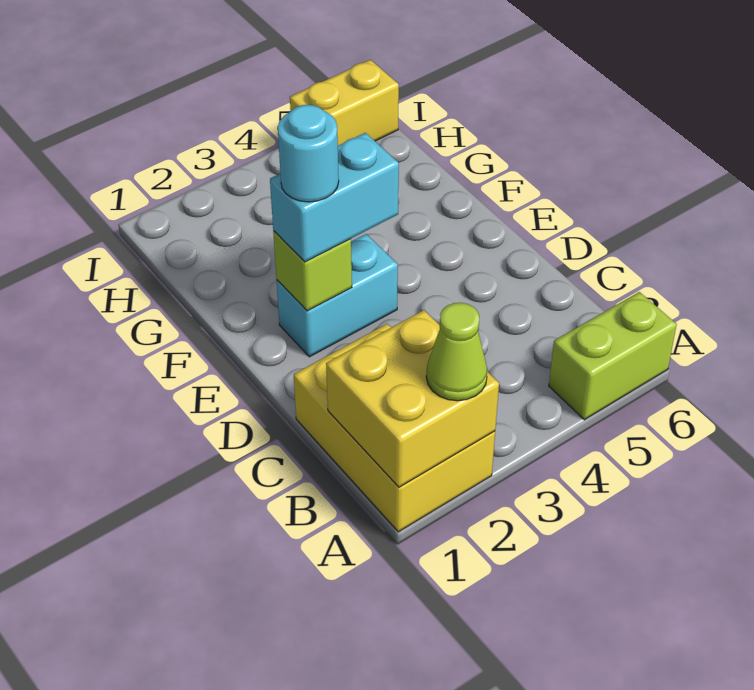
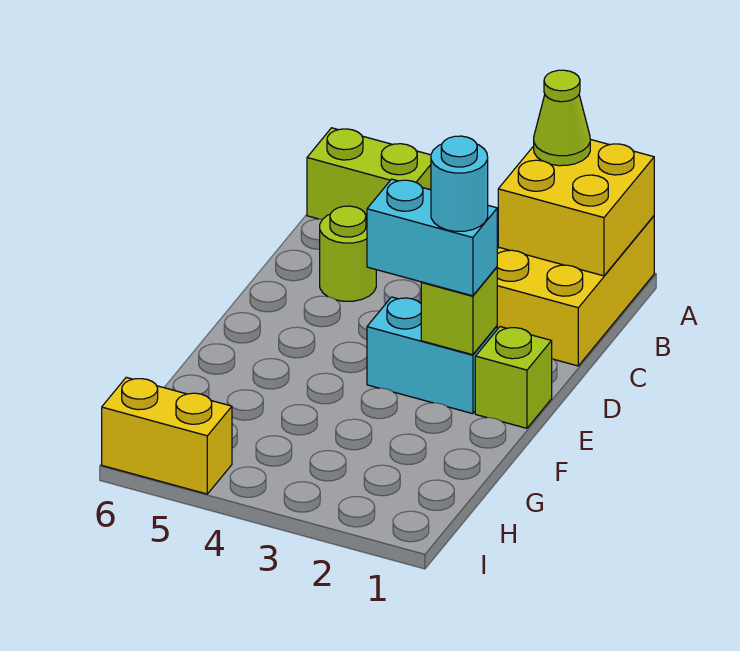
none -> lime 1x1 round brick [320,206,376,301]
none -> lime 1x1 brick [475,327,552,428]

